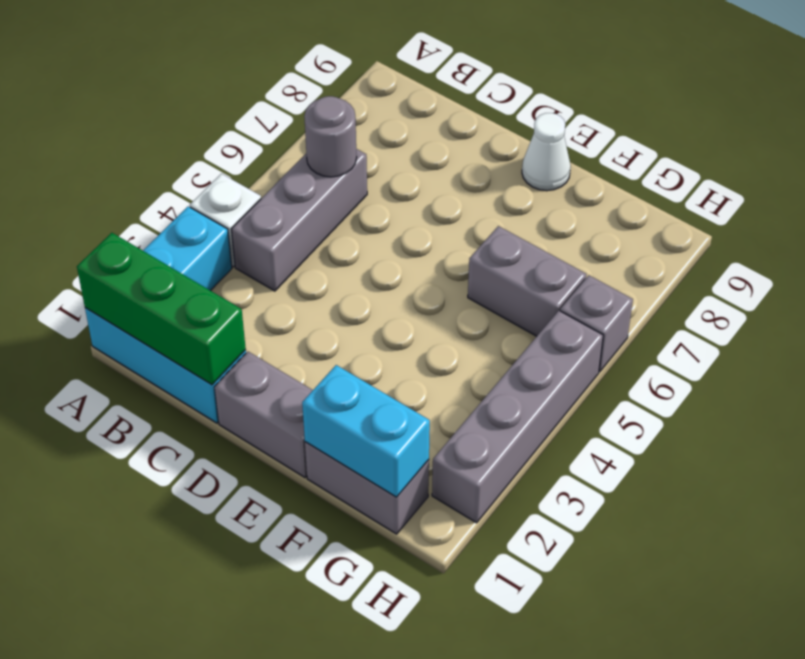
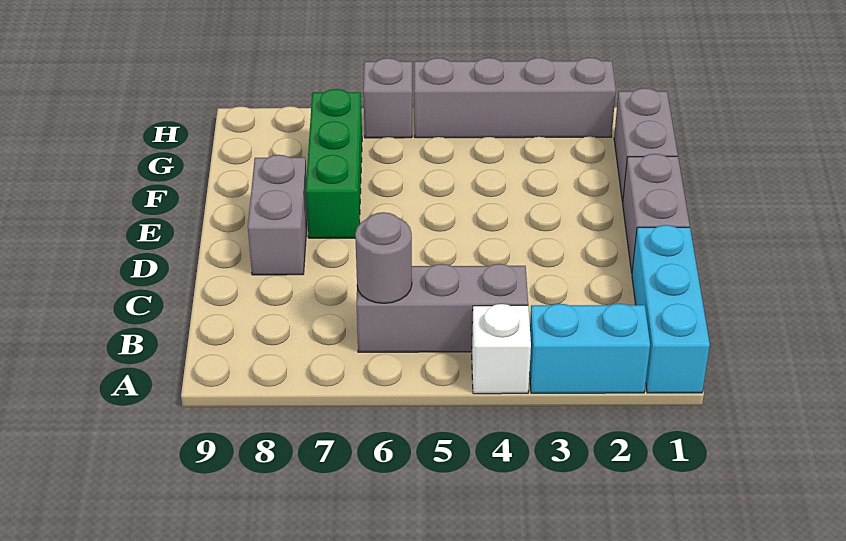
green 1x3 brick [77,233,246,385] -> green 1x3 brick moved to [306,89,362,238]
white 1x1 cone [522,113,571,191] -> none
cyan 1x2 brick [302,365,430,497] -> none
grey 1x2 brick [468,226,587,336] -> grey 1x2 brick moved to [248,155,307,275]

